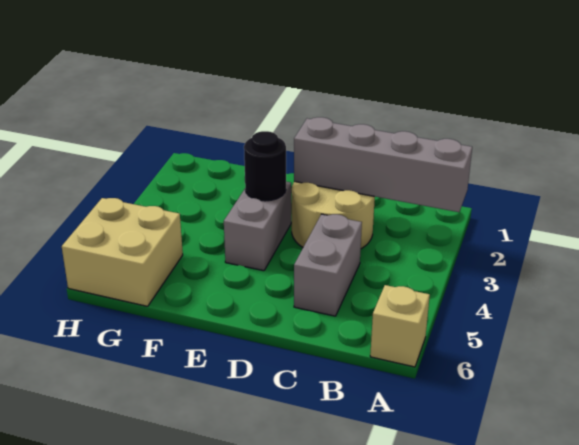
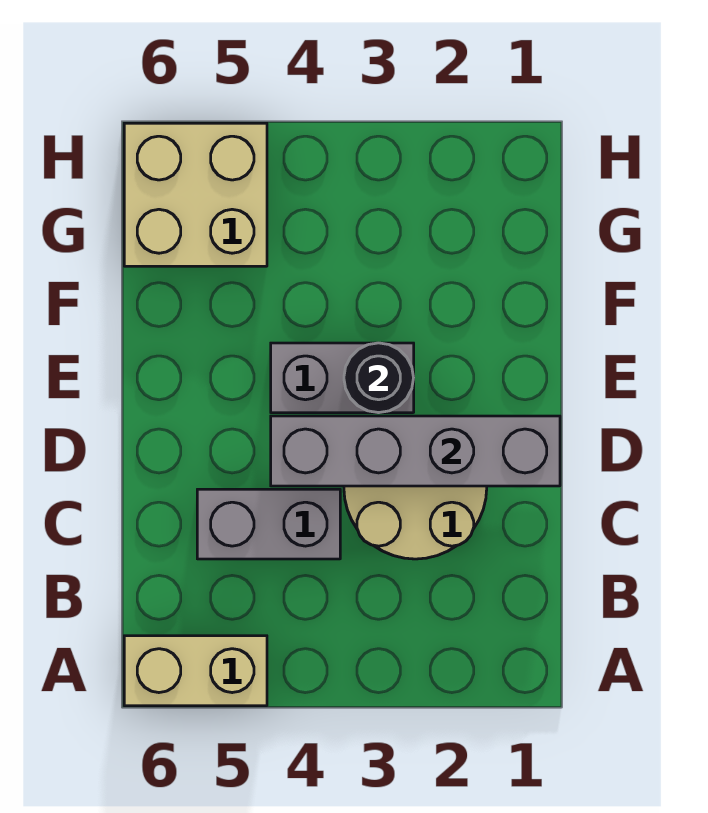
grey 1x4 brick [294,117,472,212] -> grey 1x4 brick turned to [271,416,560,486]
tan 1x1 brick [370,285,430,367] -> tan 1x2 brick [124,636,267,706]

